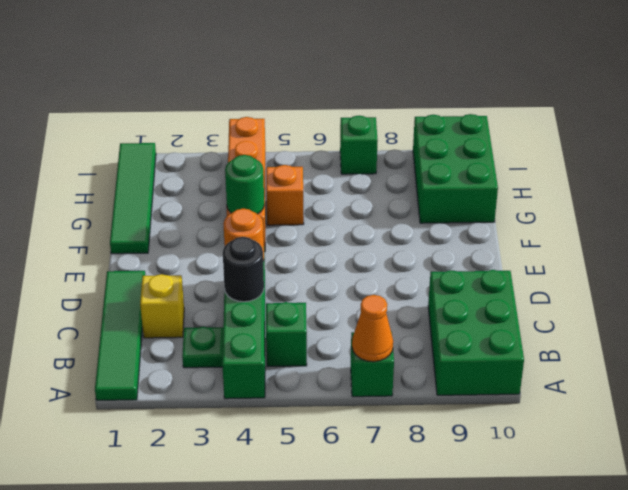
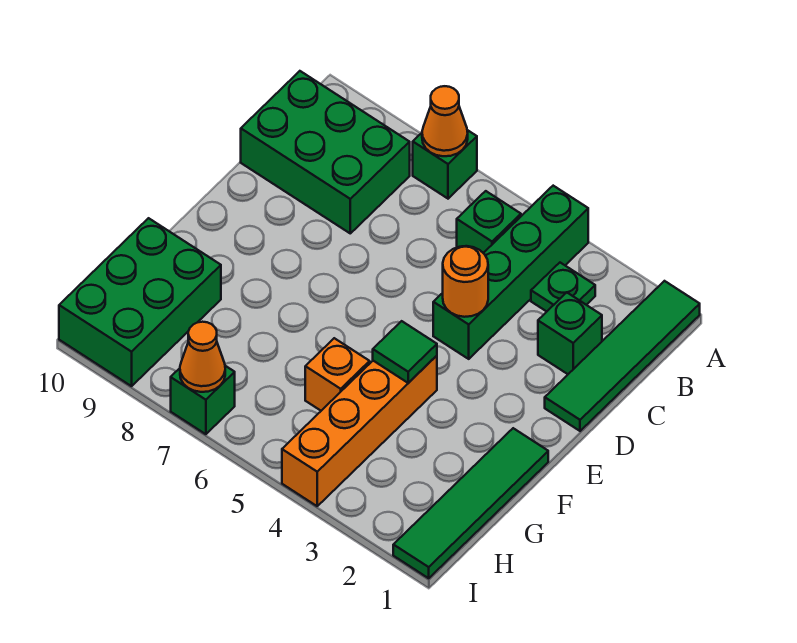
green 2x3 brick [428,270,524,395] -> green 2x3 brick turned to [241,71,410,233]
yellow 1x1 brick [140,274,184,338] -> green 1x1 brick [538,293,602,374]
black 1x1 round brick [223,237,264,302] -> none
green 1x1 round brick [225,155,264,214] -> green 1x1 tile [373,321,437,383]
none -> orange 1x1 cone [180,322,225,392]

